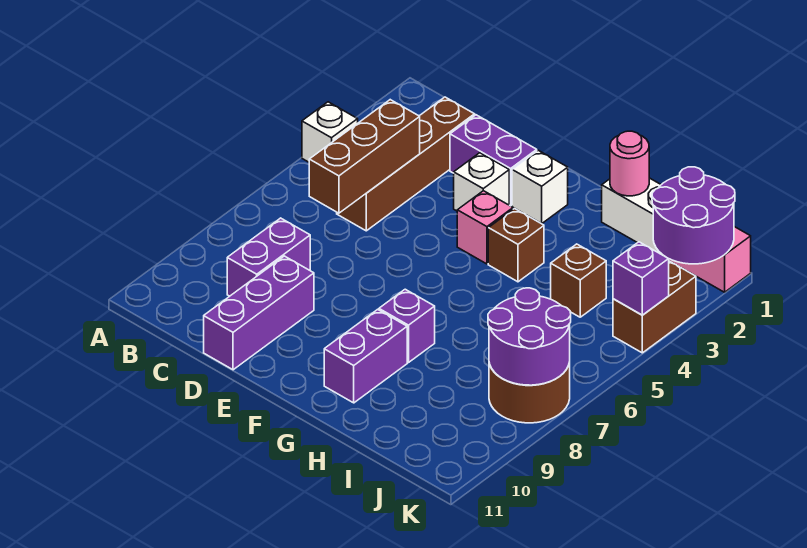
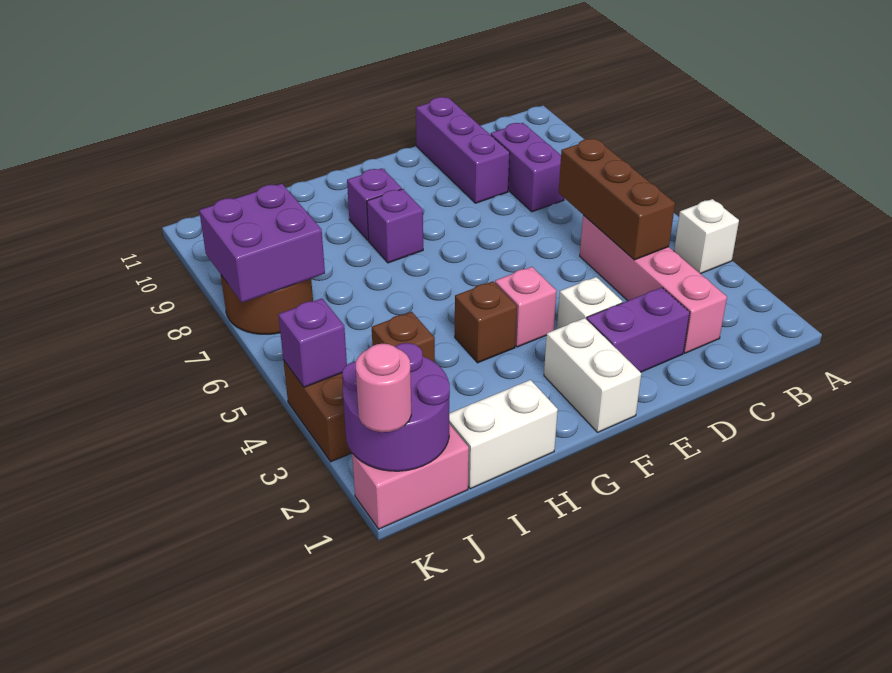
brown 1x4 brick [337,97,475,231] -> pink 1x4 brick [580,215,727,353]
white 1x1 brick [512,150,568,224] -> white 1x2 brick [544,318,641,432]
purple 1x2 brick [324,309,407,403] -> purple 1x1 brick [347,168,402,240]
pink 1x1 round brick [610,131,649,196] -> pink 1x1 round brick moved to [356,344,411,432]
purple 2x2 round brick [488,288,571,385] -> purple 2x2 brick [199,184,325,303]

